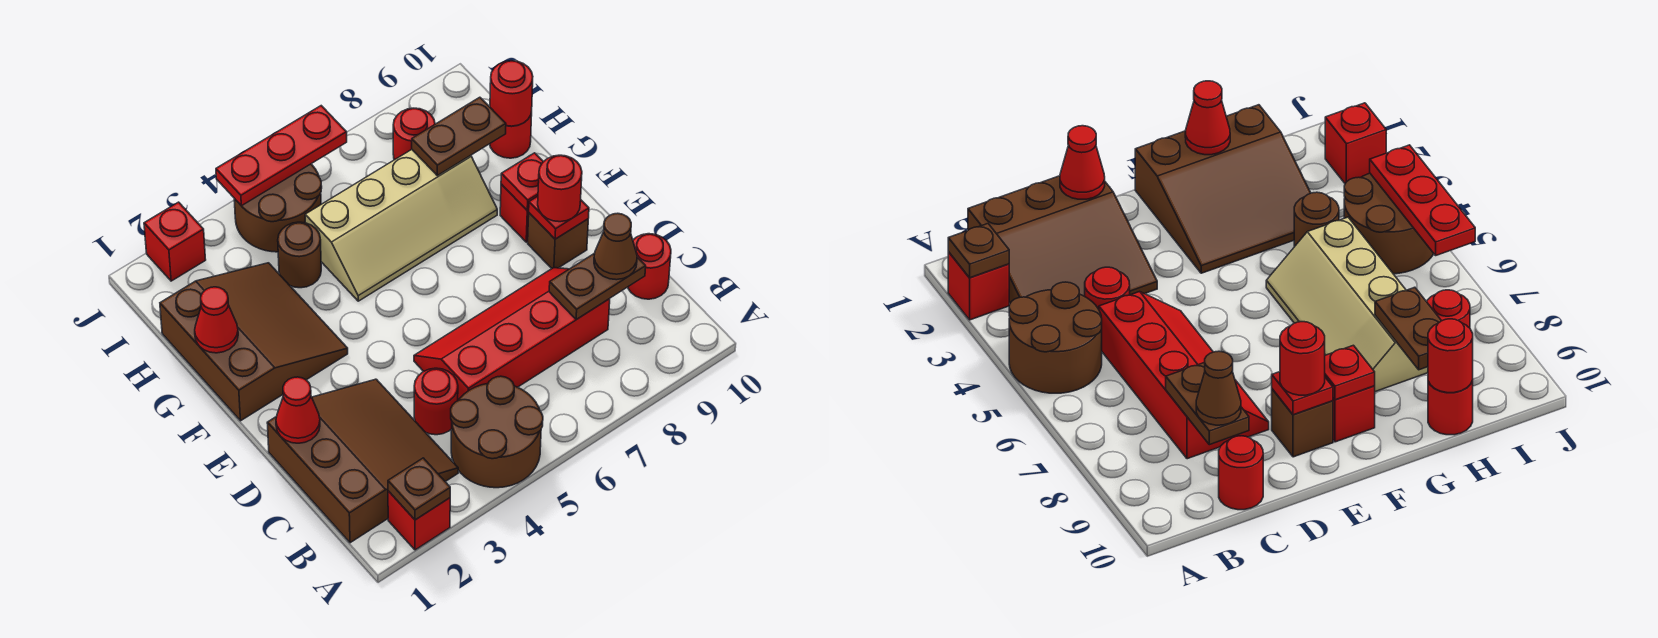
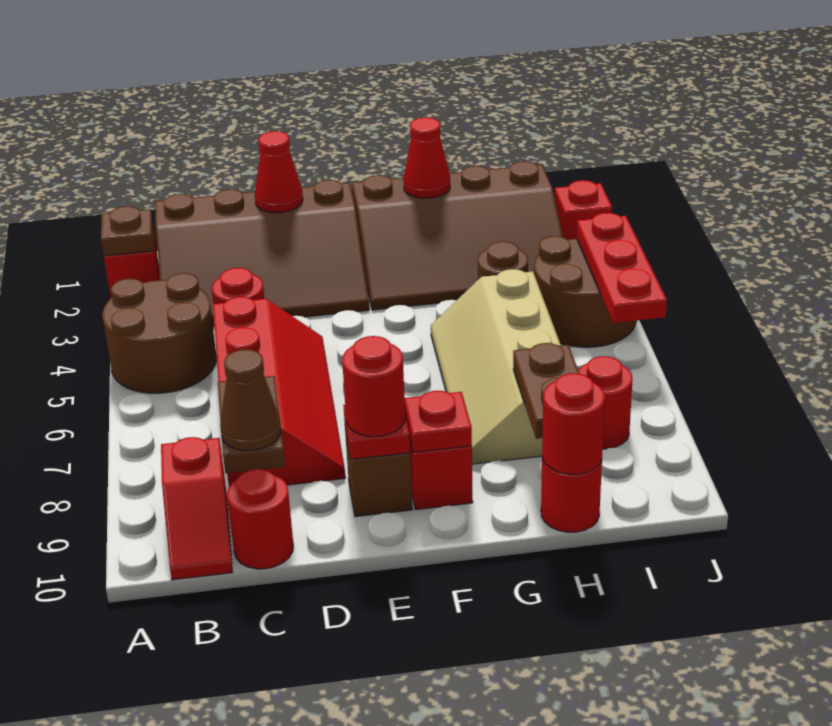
brown 3x3 slope [267,379,458,543] -> brown 3x4 slope [155,180,369,326]
none -> red 1x2 slope [161,437,232,580]
brown 3x3 slope [160,263,348,421] -> brown 3x4 slope [352,161,563,310]

